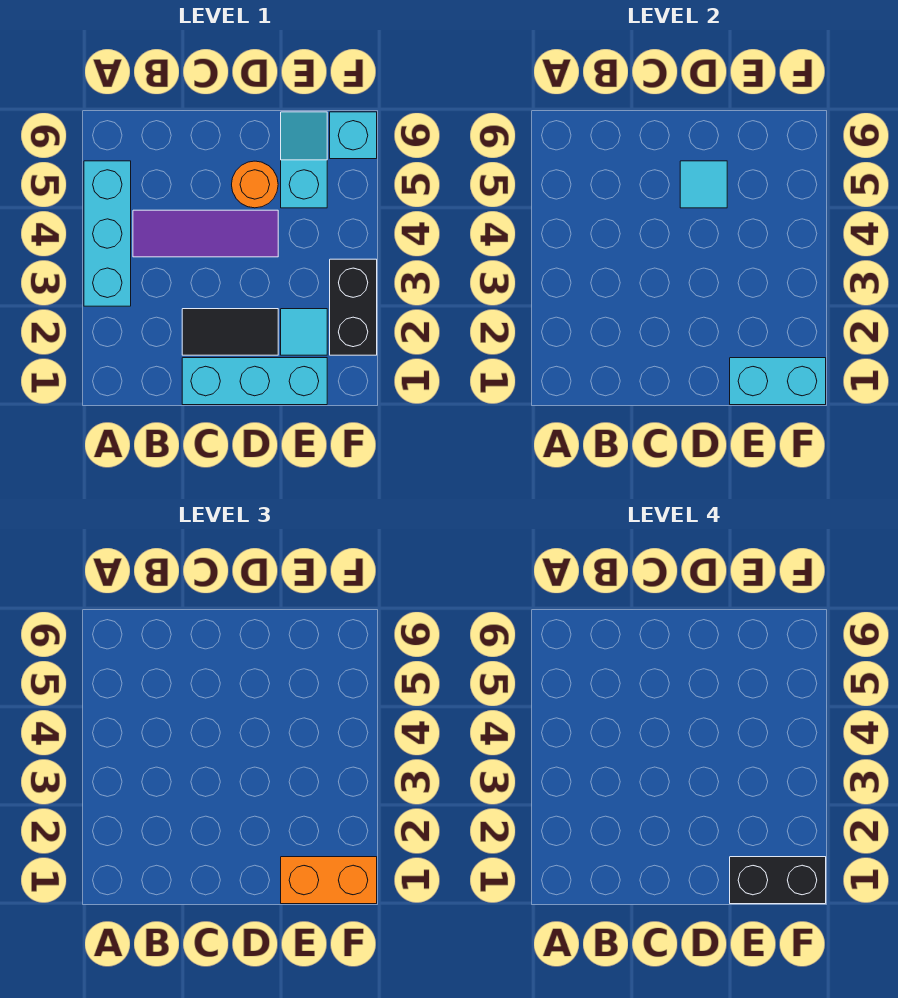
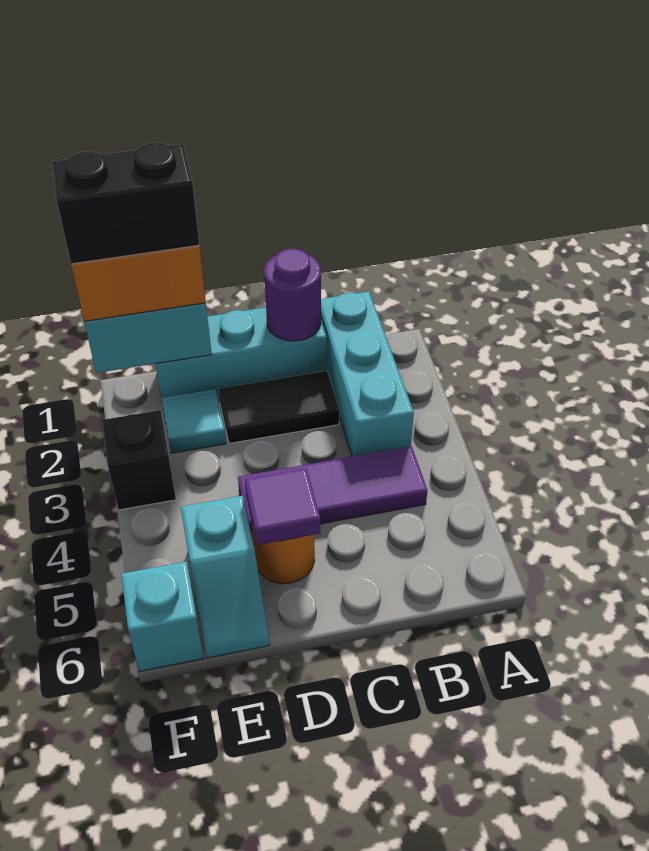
cyan 1x3 brick [84,161,131,306] -> cyan 1x3 brick moved to [321,292,414,456]
none -> purple 1x1 round brick [264,249,321,341]
cyan 1x1 tile [680,161,727,208] -> purple 1x1 tile [244,468,320,545]
black 1x2 brick [330,259,377,355] -> black 1x1 brick [102,410,176,510]

